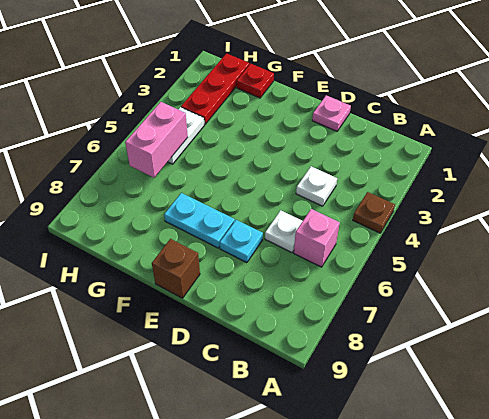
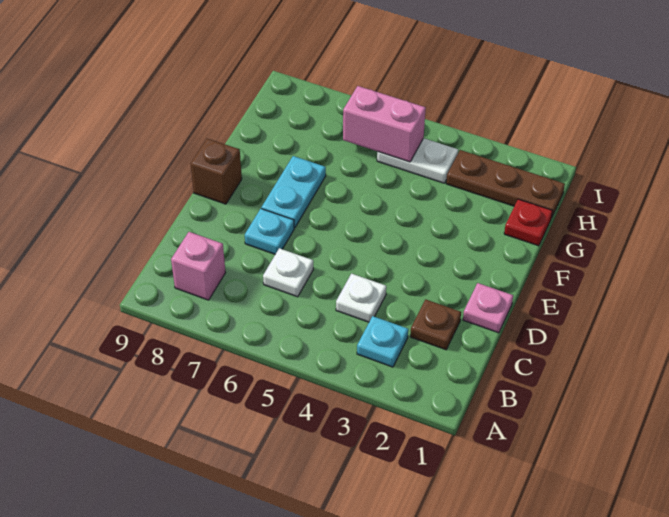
brown 1x1 plate [353,192,395,233] -> brown 1x1 plate moved to [410,299,461,350]
none -> cyan 1x1 plate [357,316,408,367]
pink 1x1 brick [294,209,340,267] -> pink 1x1 brick moved to [171,232,226,300]
red 1x3 plate [181,54,249,124] -> brown 1x3 plate [446,150,565,218]

